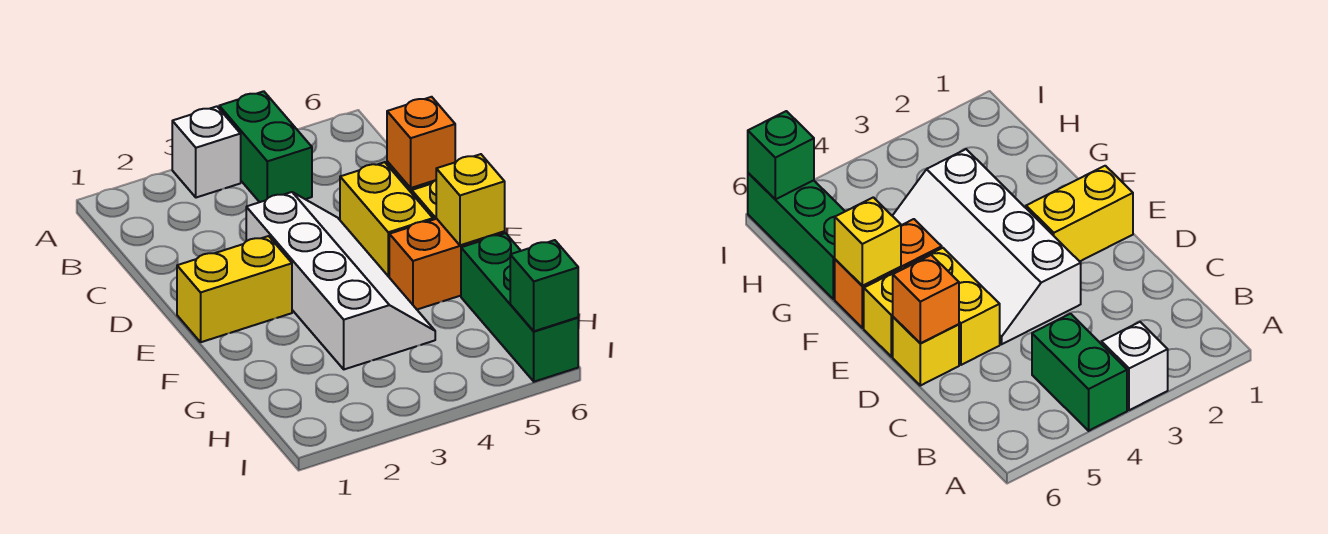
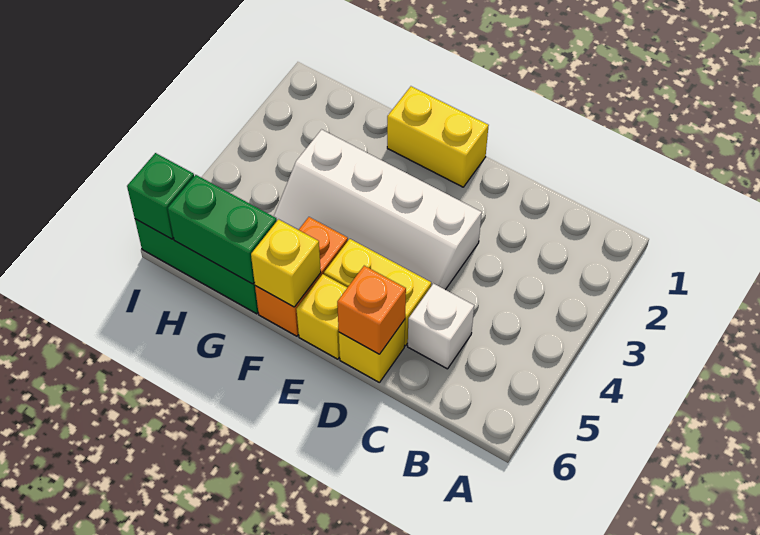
white 1x1 brick [172,106,241,198] -> white 1x1 brick moved to [408,284,474,369]
green 1x2 brick [219,91,312,202] -> green 1x2 brick moved to [168,175,277,284]
yellow 1x2 brick [177,236,292,342] -> yellow 1x2 brick turned to [387,86,489,187]

